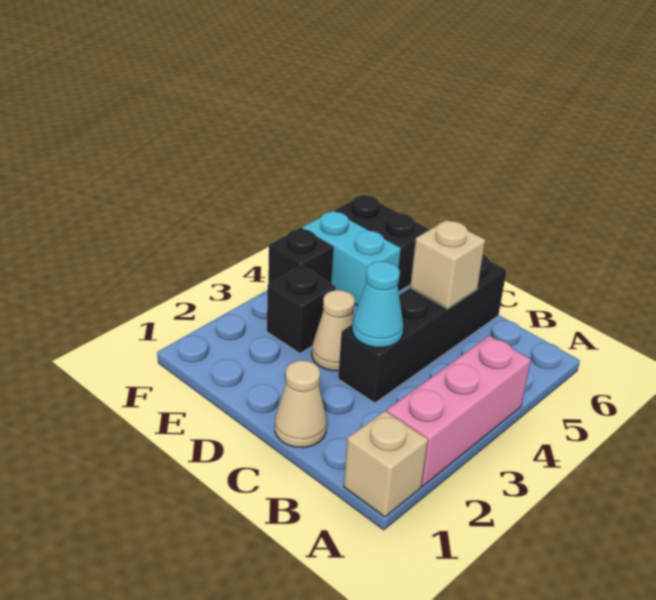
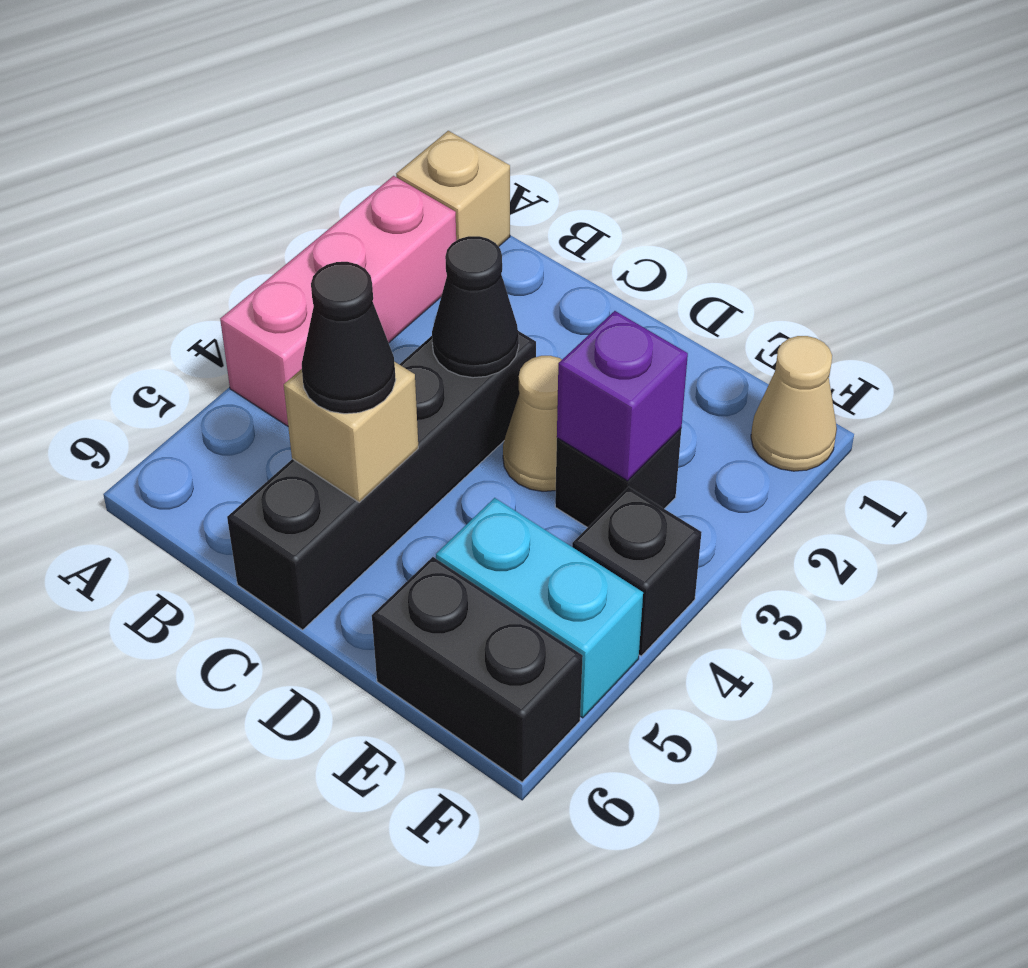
tan 1x1 cone [275,360,327,448] -> tan 1x1 cone moved to [751,336,837,471]
cyan 1x1 cone [352,261,404,348] -> black 1x1 cone [432,236,519,378]
none -> black 1x1 cone [302,262,396,414]
none -> purple 1x1 brick [557,311,688,481]

